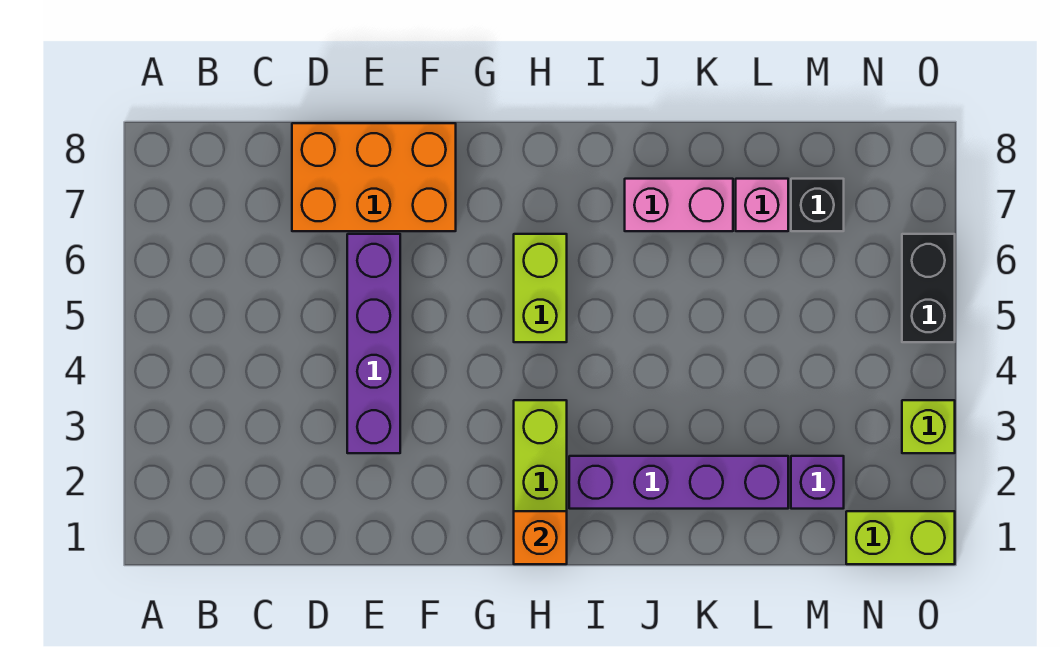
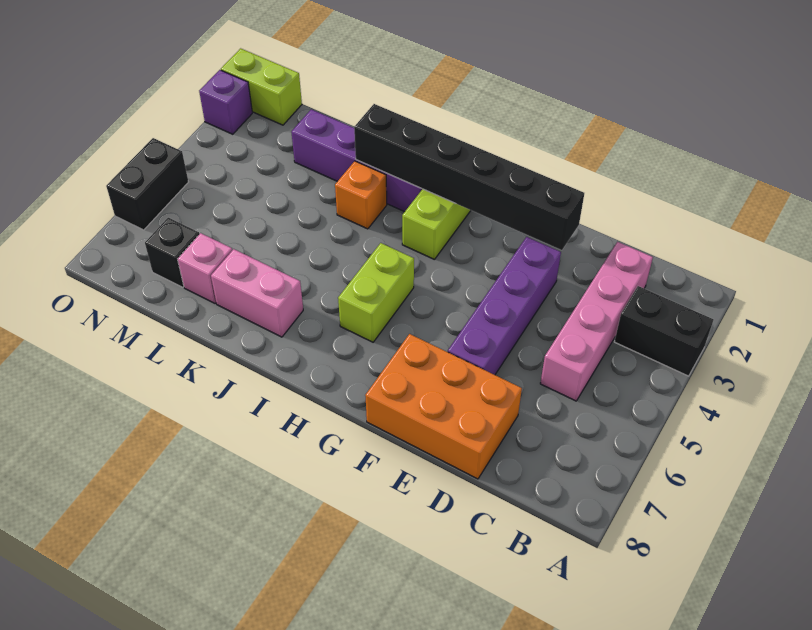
none -> black 1x2 brick [614,286,714,376]
none -> pink 1x4 brick [540,242,653,401]
none -> black 1x6 brick [354,104,584,250]
orange 1x1 brick [514,511,567,564] -> orange 1x1 brick moved to [335,161,387,229]
purple 1x1 brick [791,456,844,509] -> purple 1x1 brick moved to [199,70,252,134]
lime 1x1 brick [902,400,955,453] -> none

